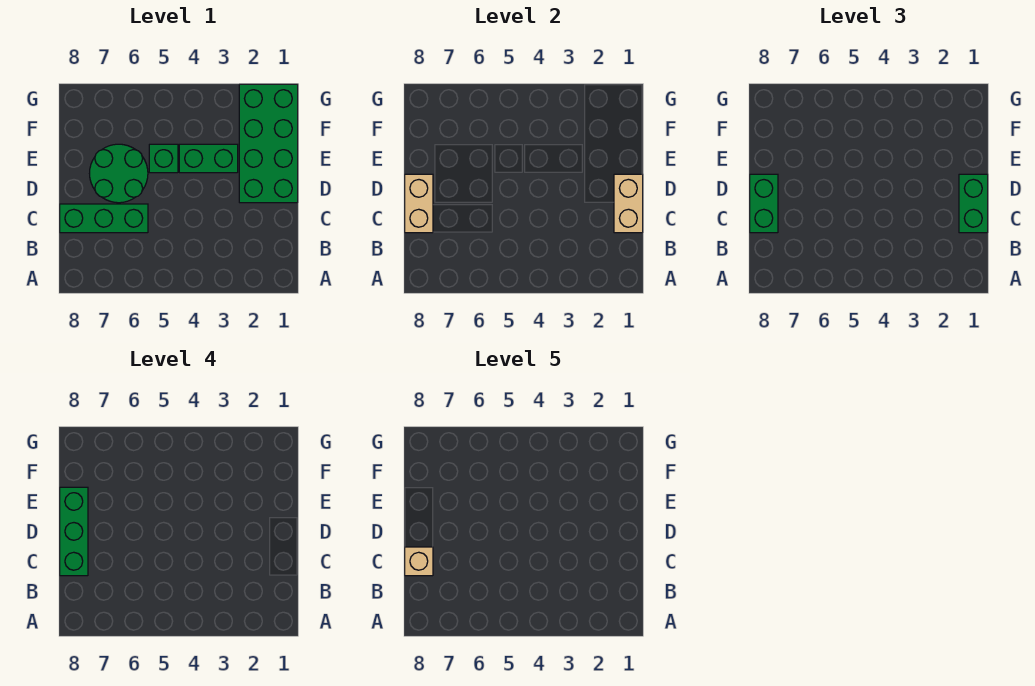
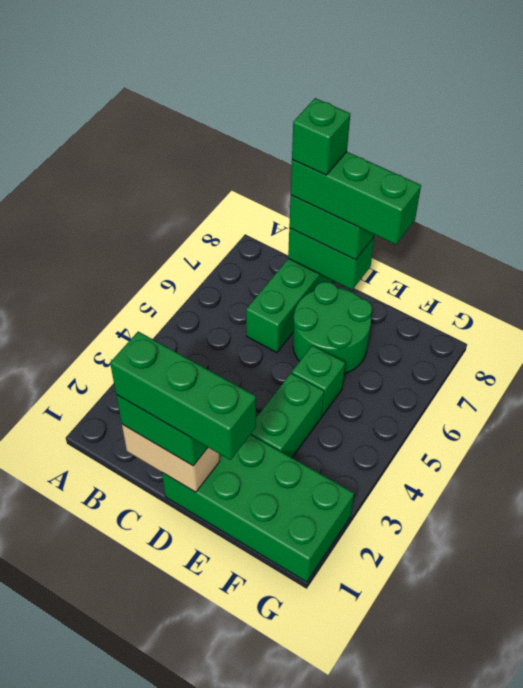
none -> green 1x3 brick [110,332,256,460]
tan 1x2 brick [405,174,433,233] -> green 1x2 brick [288,228,374,290]
tan 1x1 brick [405,547,433,576] -> green 1x1 brick [292,98,350,175]

